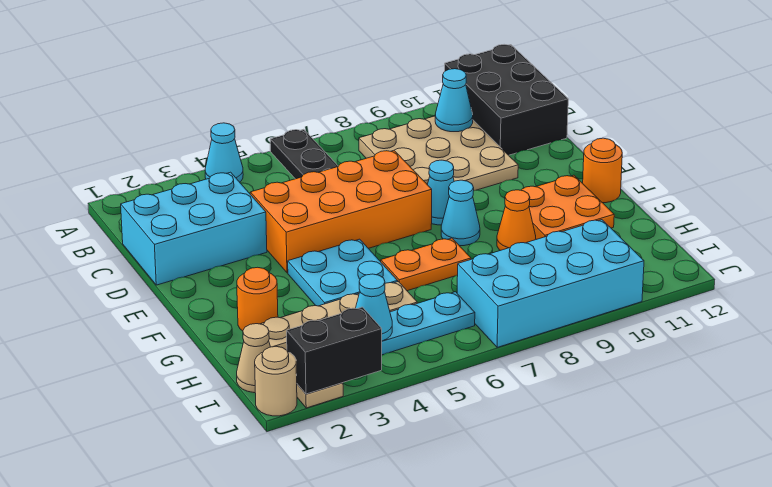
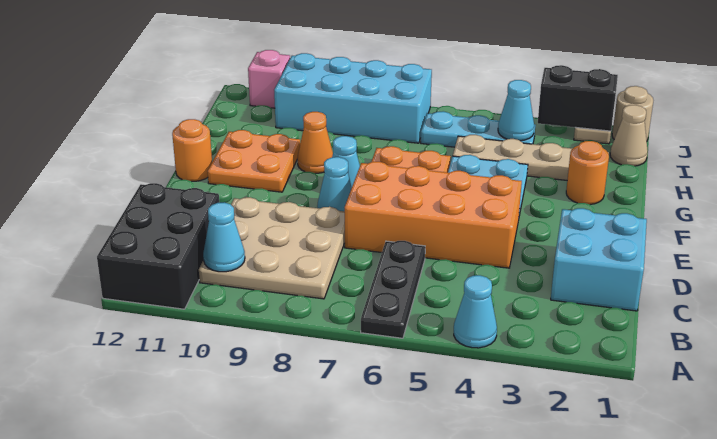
cyan 2x3 brick [121,172,267,285] -> cyan 2x2 brick [551,208,647,311]
none -> pink 1x1 brick [248,50,290,108]

